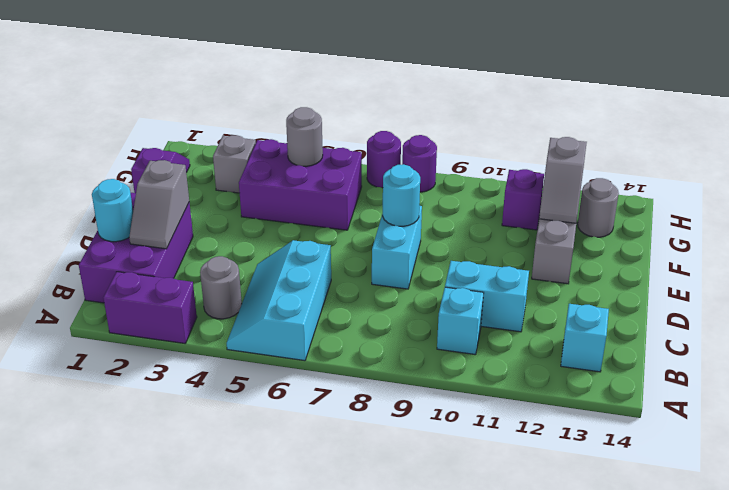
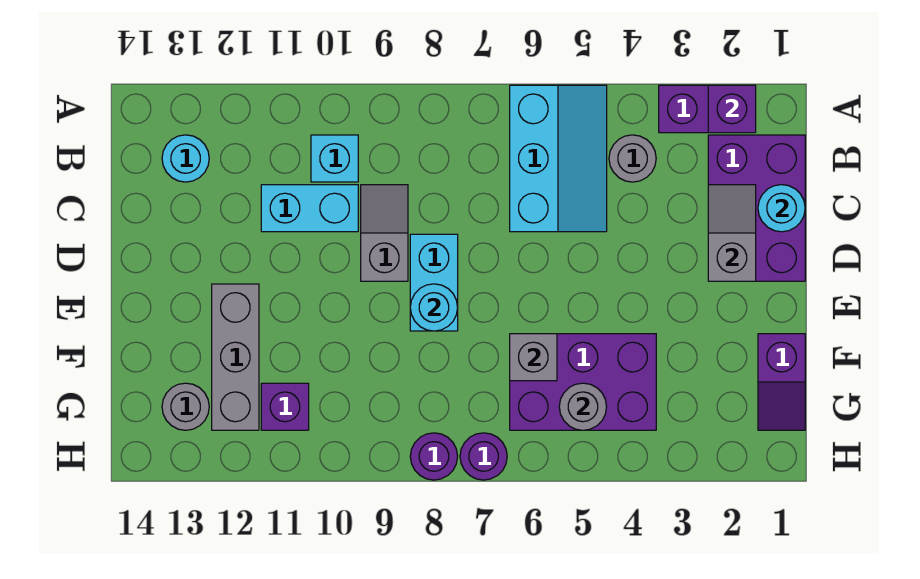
none -> purple 1x1 brick [708,85,756,133]
cyan 1x1 brick [561,304,609,372] -> cyan 1x1 round brick [162,135,209,182]
grey 1x2 slope [539,137,587,223] -> grey 1x2 slope moved to [361,185,408,281]
grey 1x1 brick [213,135,256,193] -> grey 1x1 brick moved to [510,334,557,381]

